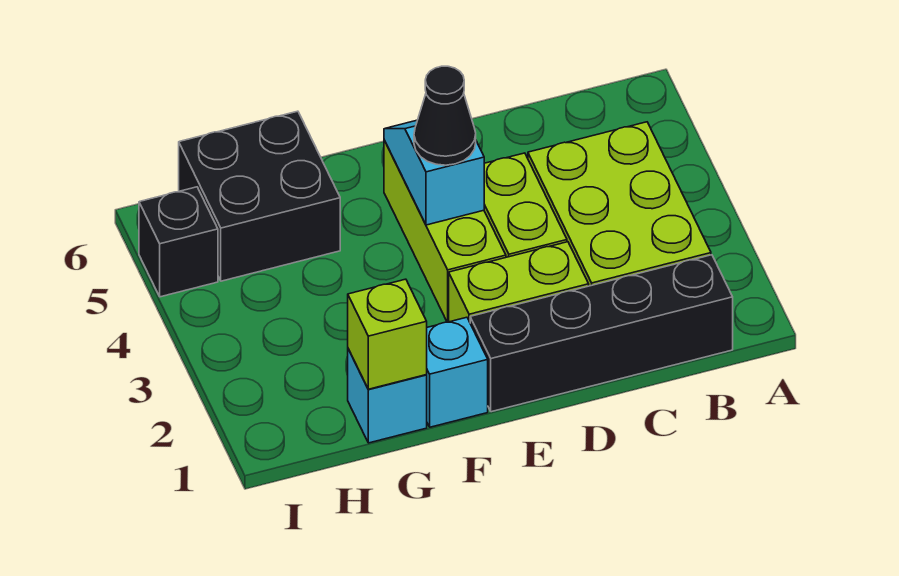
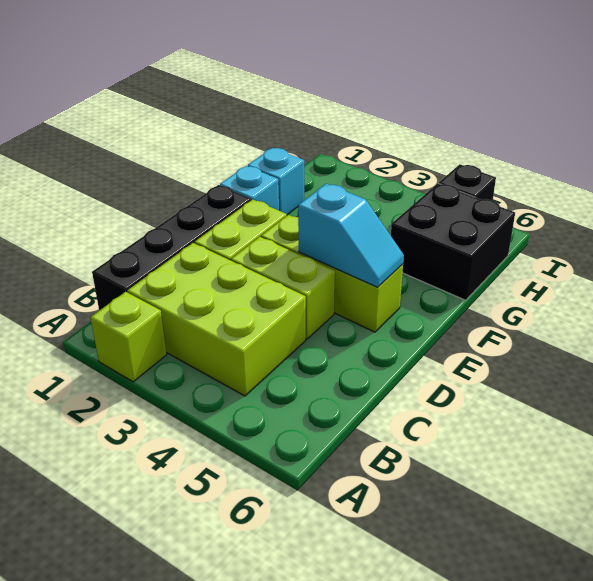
black 1x1 cone [414,66,476,165] -> none
lime 1x1 brick [348,279,427,389] -> lime 1x1 brick moved to [90,292,167,382]

